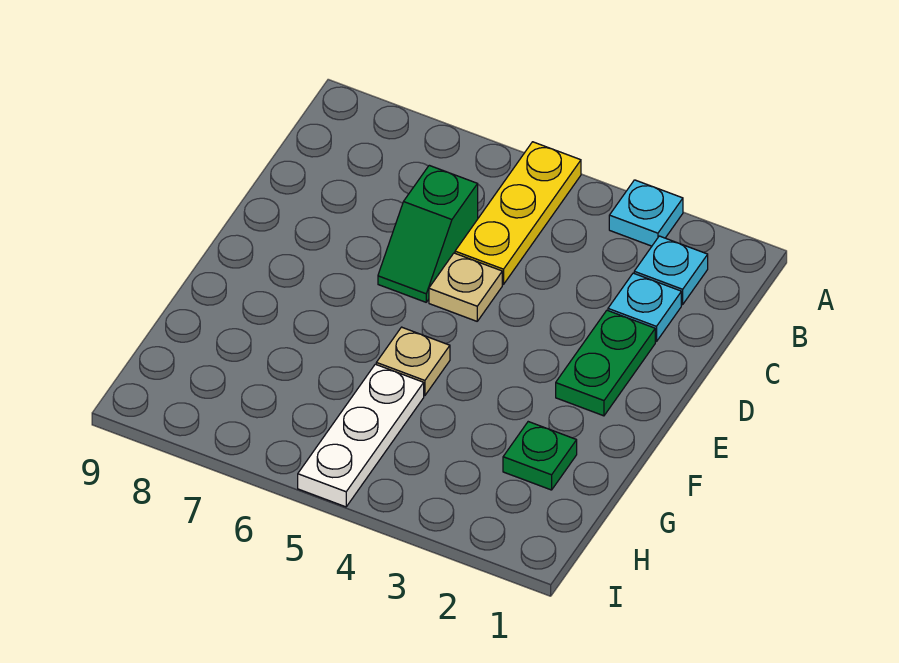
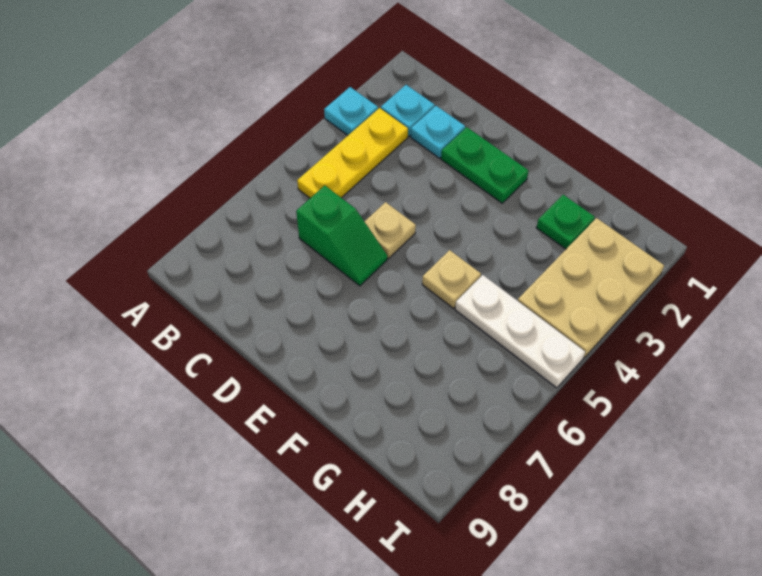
yellow 1x3 plate [455,142,581,284] -> yellow 1x3 plate turned to [297,108,408,198]
none -> tan 2x3 plate [518,218,664,358]

